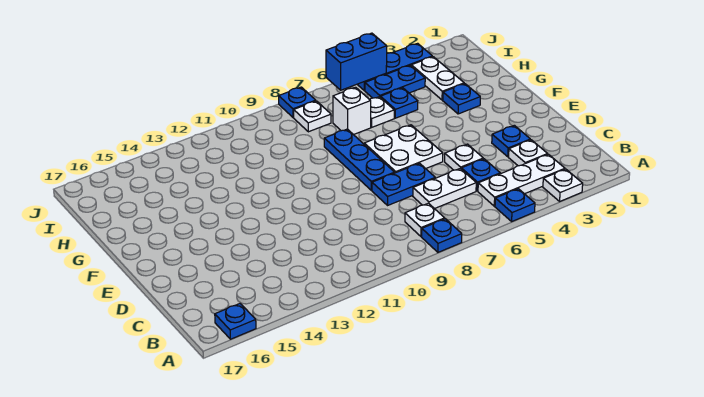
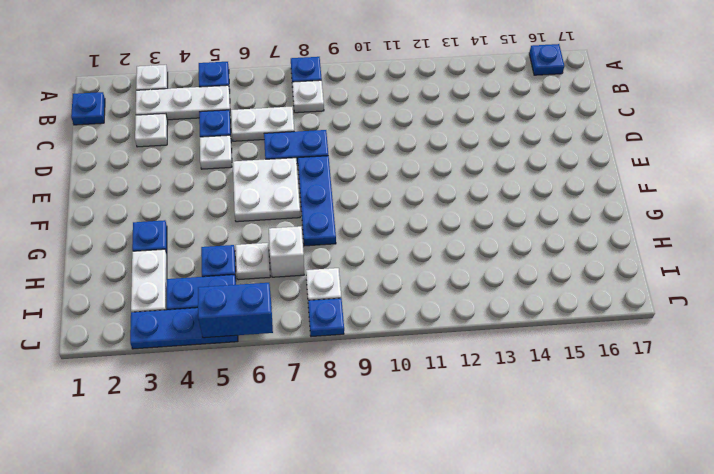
blue 1x1 plate [492,125,530,157] -> blue 1x1 plate moved to [71,92,105,125]

